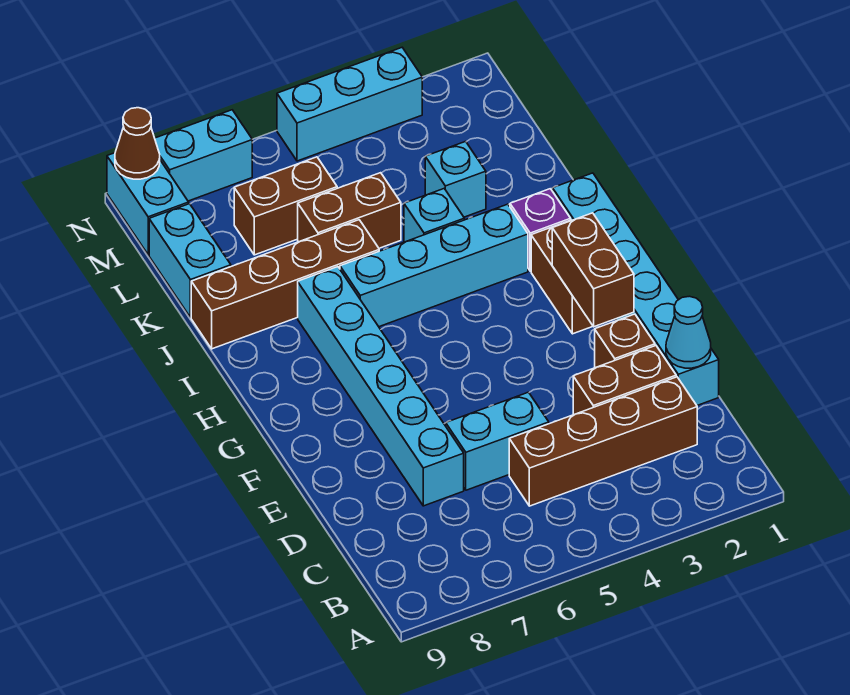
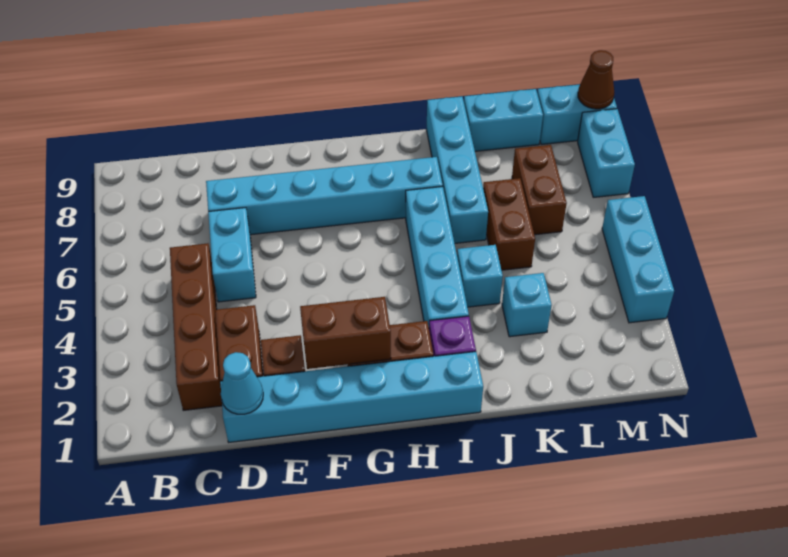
brown 1x4 brick [191,220,379,349] -> cyan 1x4 brick [426,96,488,244]

